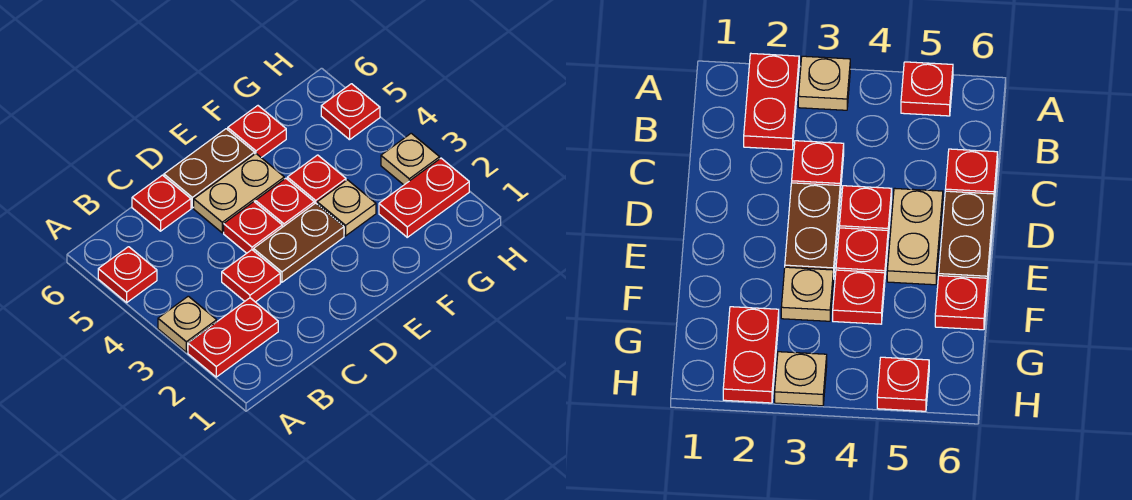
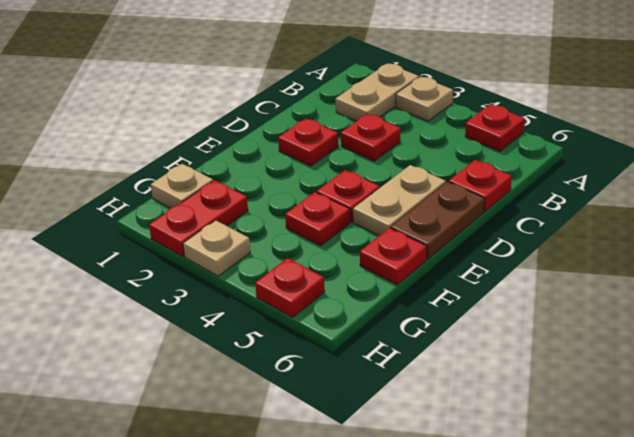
red 1x2 plate [188,298,278,377] -> tan 1x2 plate [335,63,419,121]
brown 1x2 plate [254,203,344,282] -> none
red 1x1 plate [224,202,282,253] -> red 1x1 plate moved to [278,119,338,166]
tan 1x1 plate [317,180,376,236] -> tan 1x1 plate moved to [151,164,213,208]

